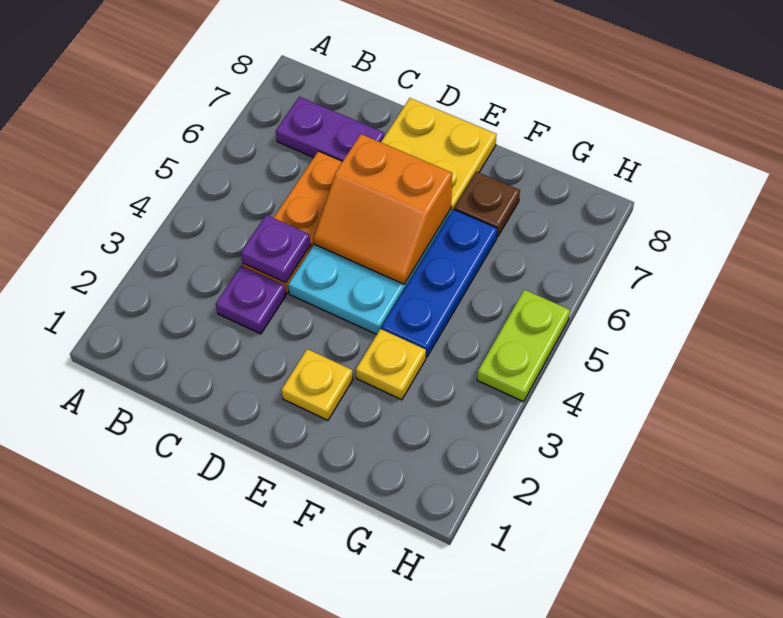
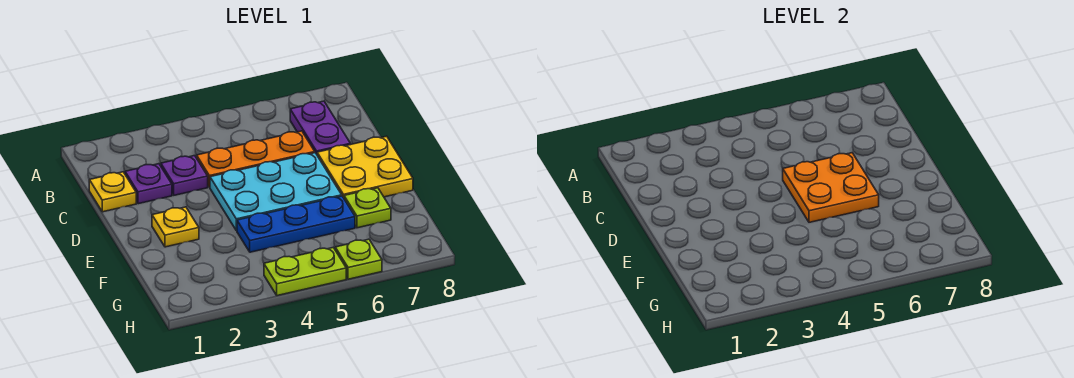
purple 1x1 plate [241,215,311,283] -> purple 1x1 plate moved to [125,164,172,204]
orange 2x2 slope [313,134,452,284] -> orange 2x2 plate [783,153,879,222]
yellow 1x1 plate [356,329,426,400] -> yellow 1x1 plate moved to [89,172,136,212]
brown 1x1 plate [454,172,520,237] -> lime 1x1 plate [344,188,391,228]
none -> lime 1x1 plate [335,239,382,279]

